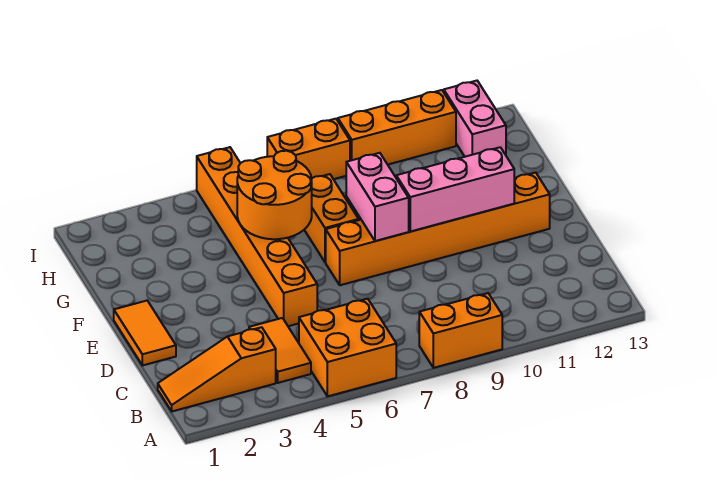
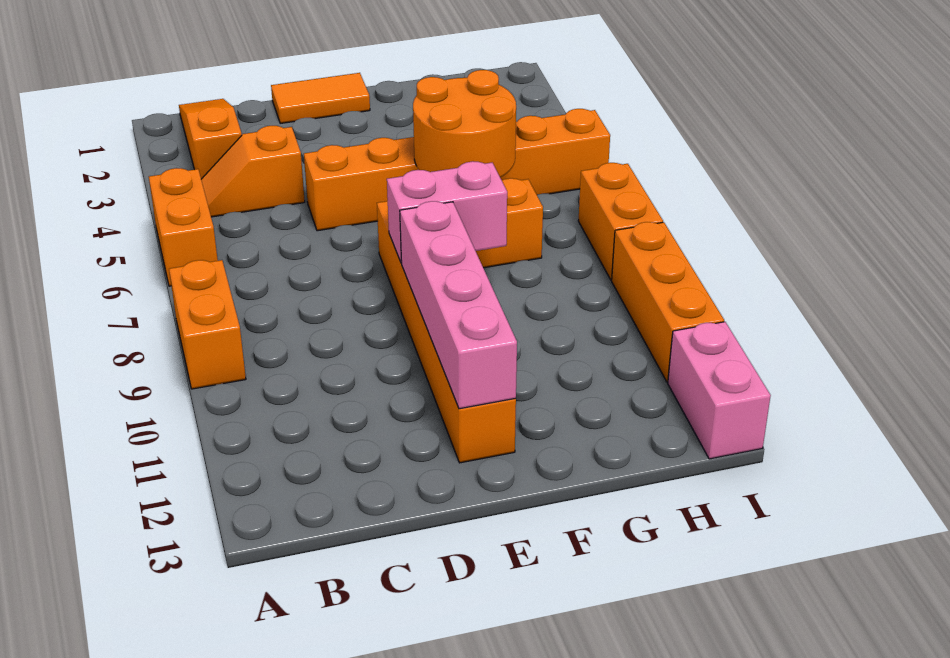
orange 2x2 brick [299,299,396,396] -> orange 1x2 brick [149,168,218,286]
orange 1x2 tile [249,318,311,383] -> orange 1x2 slope [201,126,305,217]
pink 1x3 brick [396,147,514,232] -> pink 1x4 brick [400,201,517,409]
pink 1x2 brick [444,81,506,157] -> pink 1x2 brick turned to [668,322,771,459]

